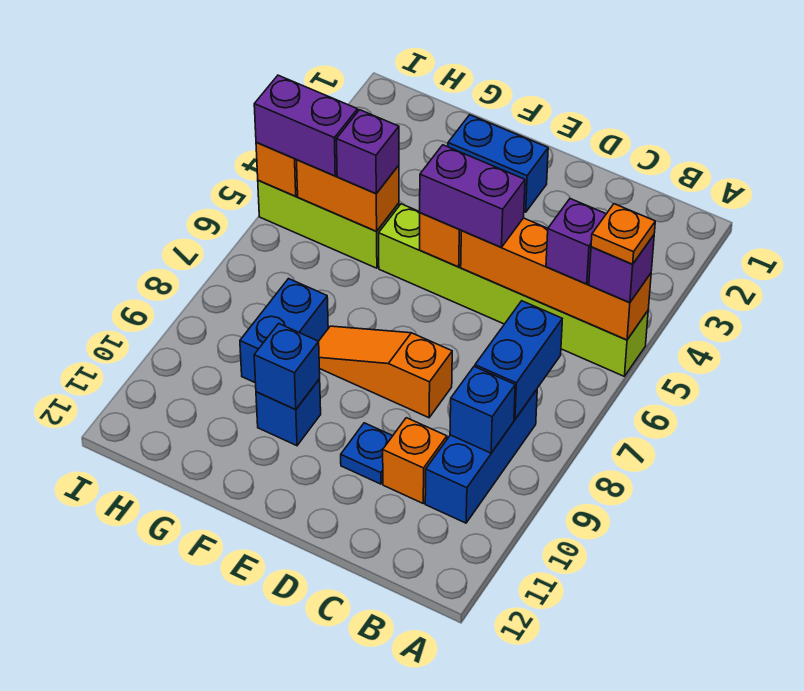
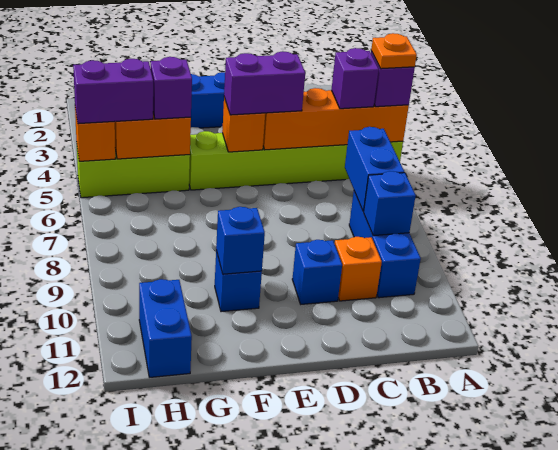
orange 1x3 slope [319,326,452,418] -> none
blue 1x1 plate [341,423,392,484] -> blue 1x1 brick [292,240,342,304]
blue 1x2 brick [240,279,328,383] -> blue 1x2 brick moved to [139,279,192,377]

